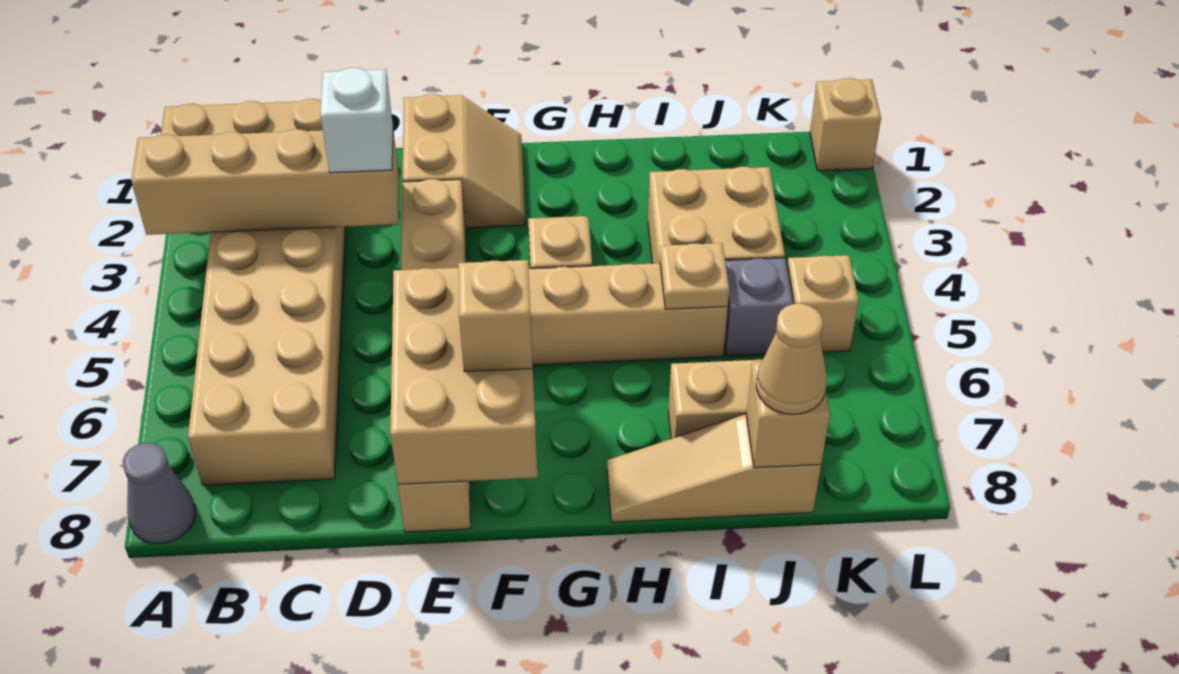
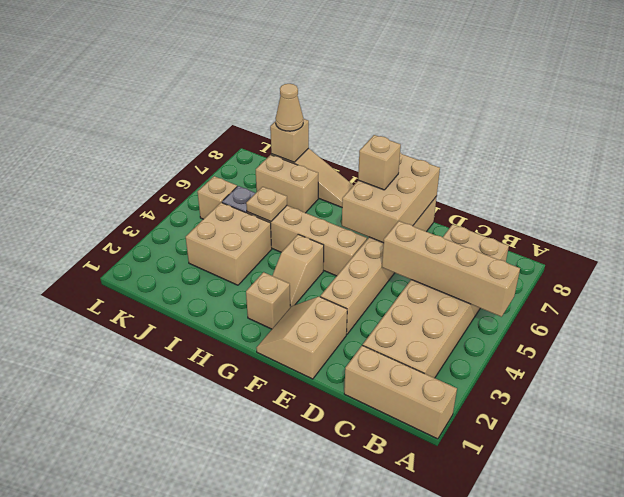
tan 1x4 brick [131,129,399,235] -> tan 1x4 brick moved to [382,221,520,317]
grey 1x1 cone [123,443,196,544] -> none
white 1x1 brick [320,68,393,173] -> none
tan 1x1 brick [810,78,881,171] -> tan 1x1 brick moved to [246,272,290,329]

